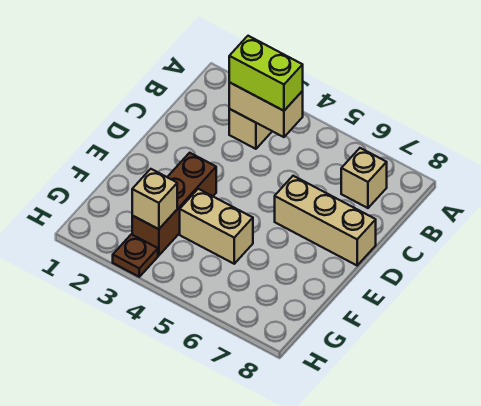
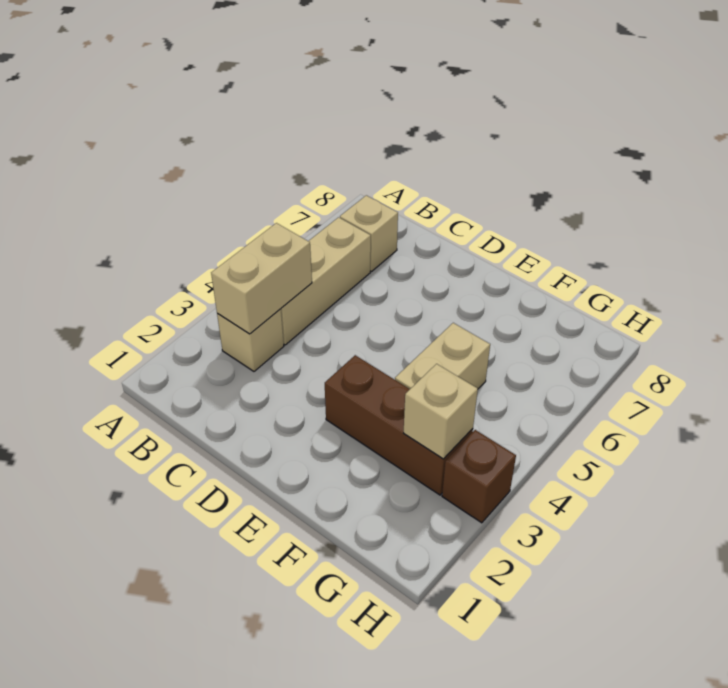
lime 1x2 brick [229,36,303,111] -> none
tan 1x3 brick [275,176,376,265] -> tan 1x3 brick moved to [281,217,371,345]
brown 1x1 plate [113,234,158,277] -> brown 1x1 brick [442,430,516,523]

